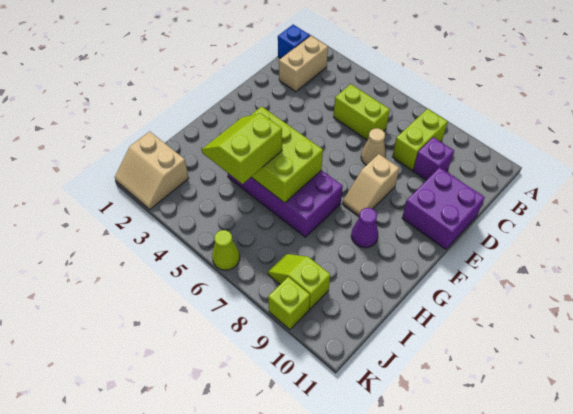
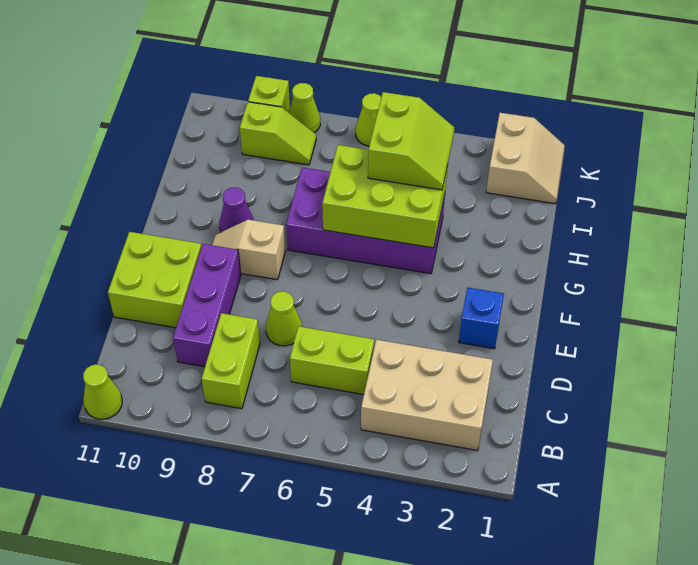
none -> lime 1x1 cone [83,365,122,419]
blue 1x1 brick [278,25,310,58] -> blue 1x1 brick moved to [459,288,504,349]
tan 1x2 brick [279,36,328,92] -> tan 2x3 brick [361,340,493,451]
purple 1x1 brick [413,137,454,180] -> purple 1x3 brick [173,244,241,367]
tan 1x1 cone [361,128,386,165] -> lime 1x1 cone [266,291,302,346]
purple 2x2 brick [402,168,485,249] -> lime 2x2 brick [108,232,202,328]
tan 1x2 slope [342,154,399,216] -> tan 1x2 slope turned to [212,220,286,280]
tan 2x2 slope [115,131,189,210] -> tan 2x2 slope turned to [486,113,565,204]
none -> lime 1x1 cone [289,83,320,133]

